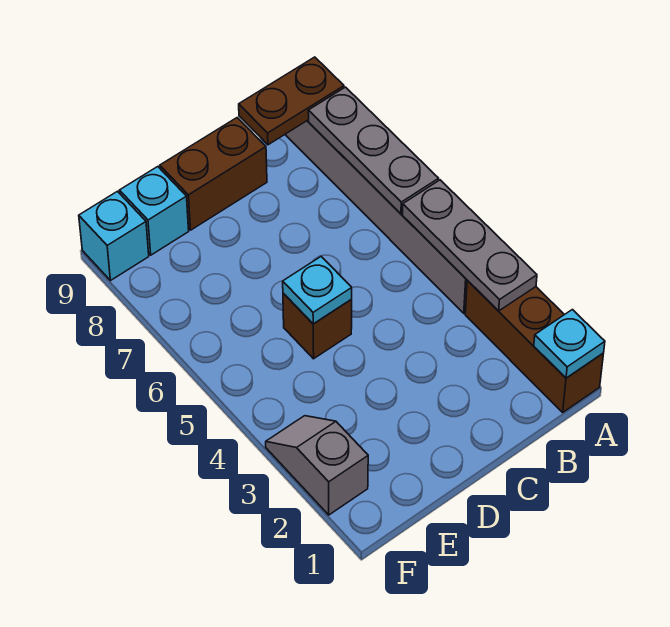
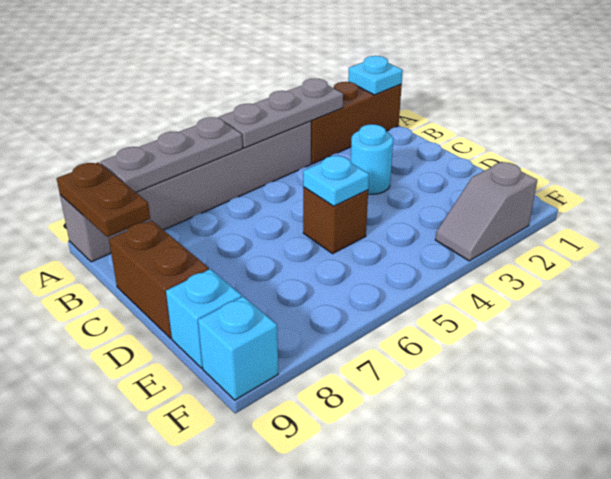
none -> cyan 1x1 round brick [351,124,393,194]

